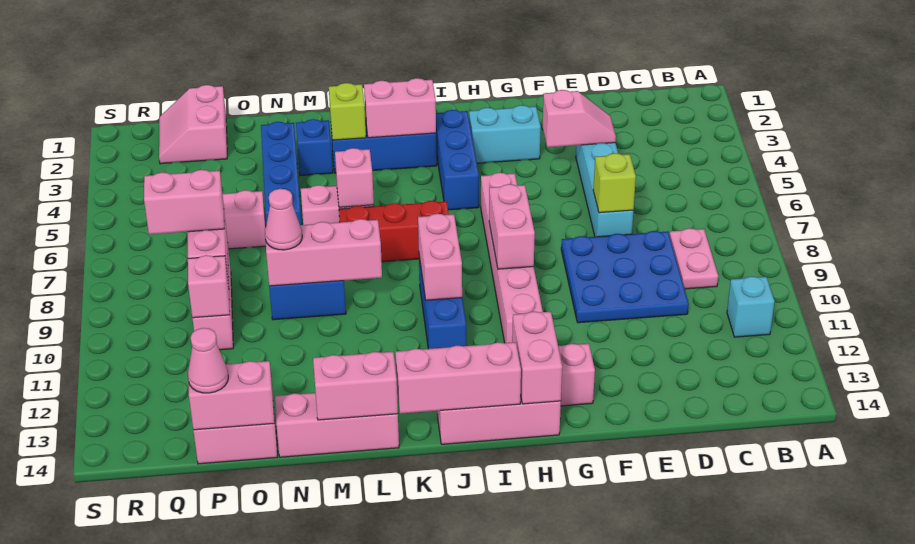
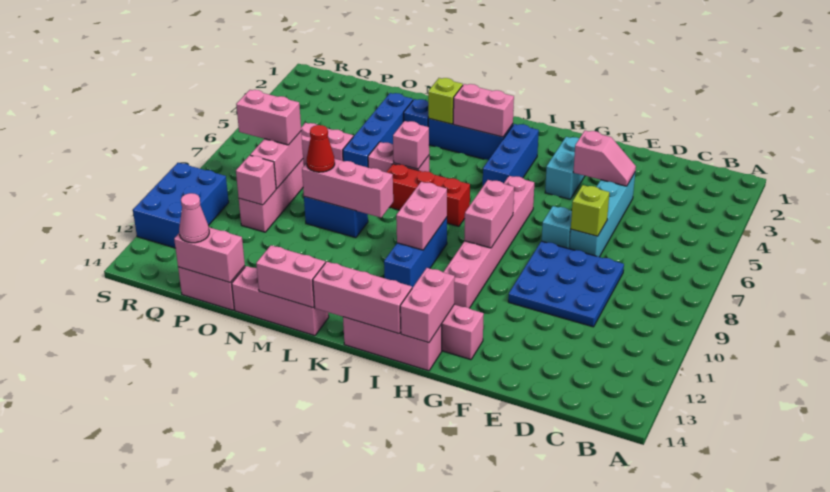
cyan 1x1 brick [727,276,775,337] -> cyan 1x1 brick moved to [542,206,572,249]
pink 1x2 plate [670,228,718,289] -> none
cyan 1x2 brick [469,105,541,163] -> cyan 1x2 brick turned to [545,137,585,199]
pink 1x1 cone [265,189,302,250] -> red 1x1 cone [307,125,335,172]
pink 2x2 slope [159,85,227,164] -> none
none -> blue 2x3 brick [133,163,229,248]

